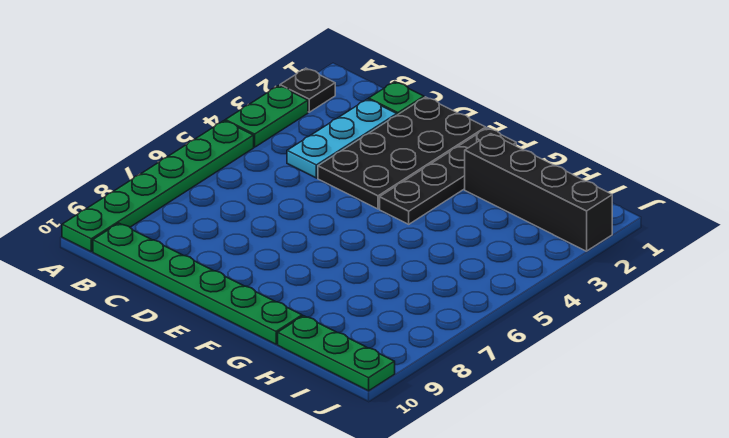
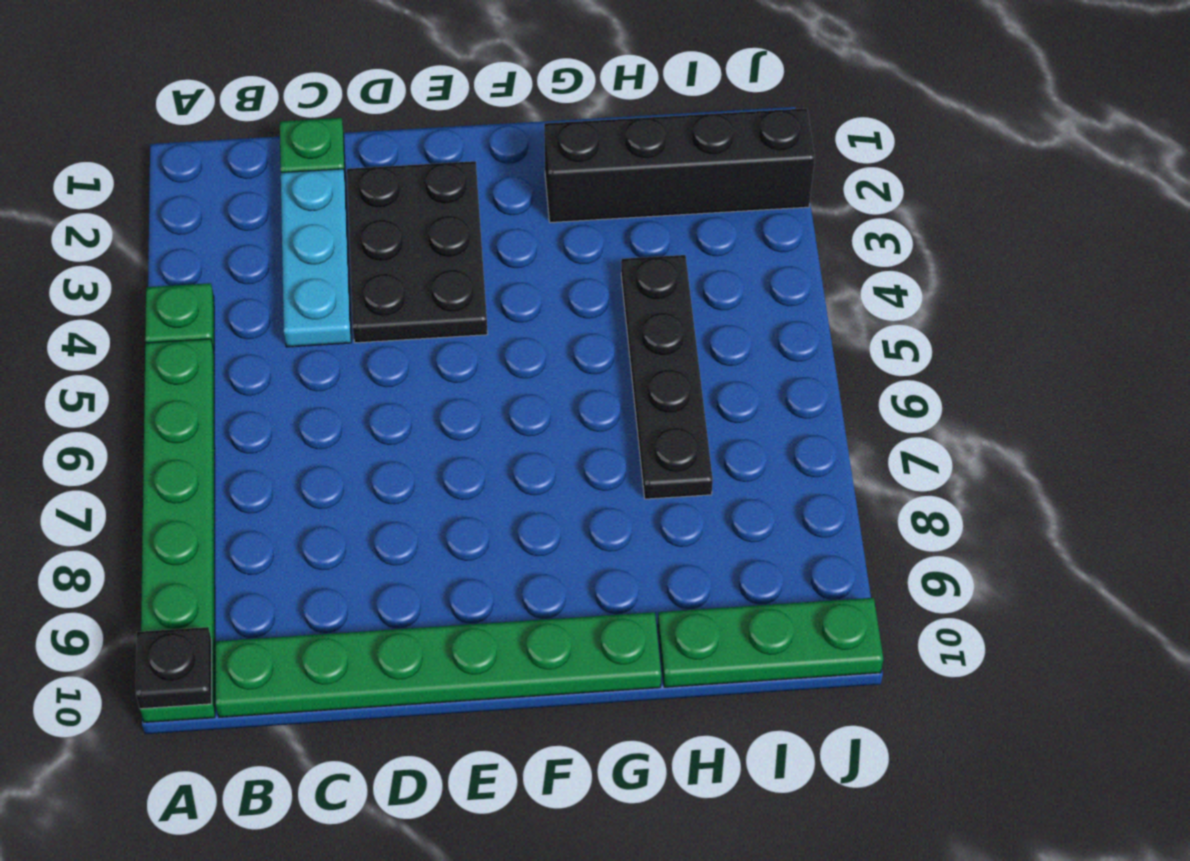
black 1x1 plate [280,68,335,112] -> black 1x1 plate moved to [136,627,212,709]
green 1x2 plate [225,86,308,147] -> green 1x1 plate [145,283,214,350]
black 2x4 plate [318,97,486,209] -> black 2x3 plate [347,161,488,343]
black 1x4 plate [380,128,516,224] -> black 1x4 plate moved to [621,255,713,499]

